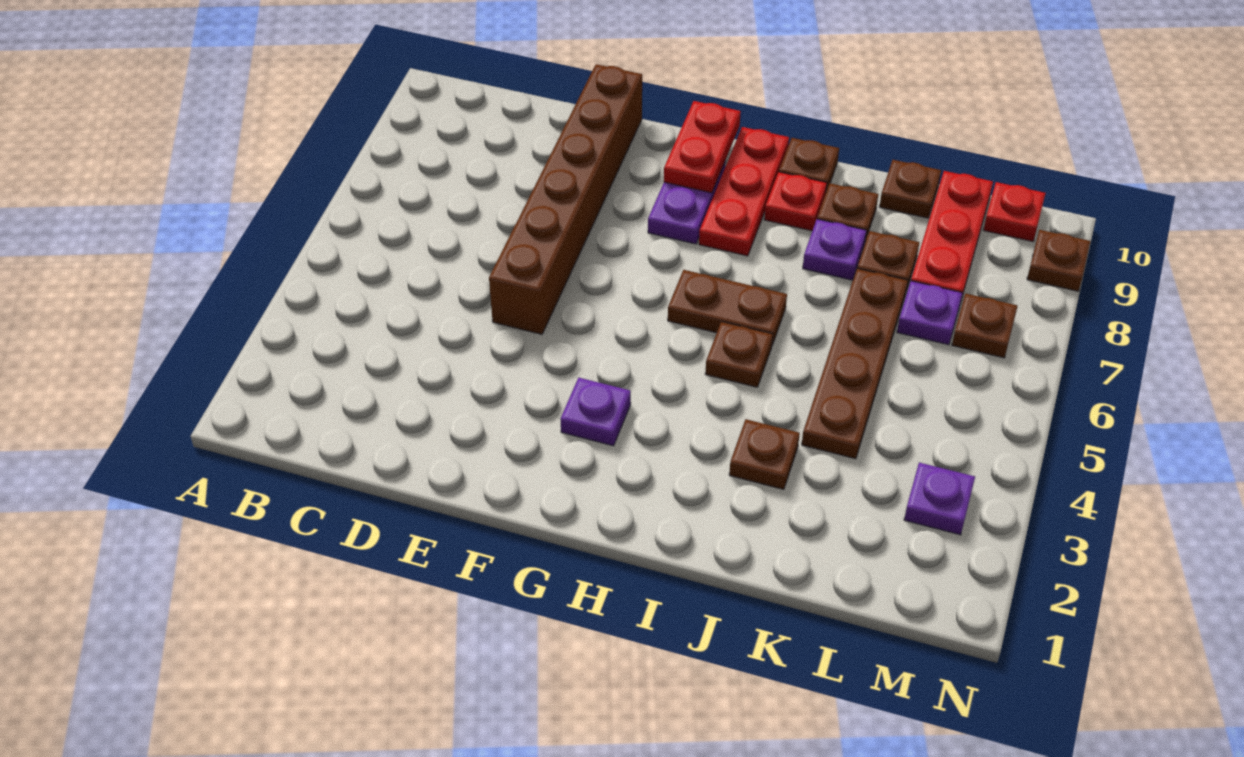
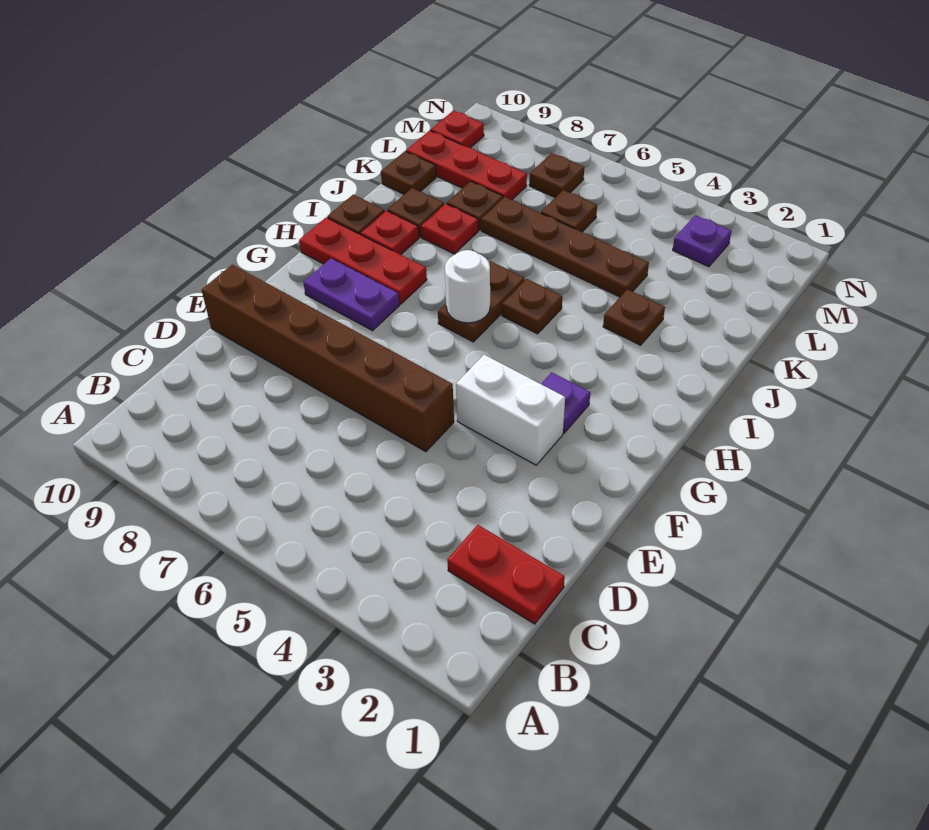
none -> white 1x2 brick [456,355,565,465]
red 1x2 plate [664,101,741,193] -> red 1x2 plate moved to [447,525,565,624]
none -> white 1x1 round brick [445,250,490,323]
purple 1x1 plate [803,219,867,280] -> red 1x1 plate [421,204,478,254]
purple 1x1 plate [897,281,962,345] -> none
brown 1x1 plate [1027,230,1091,291] -> brown 1x1 plate moved to [541,190,597,232]

